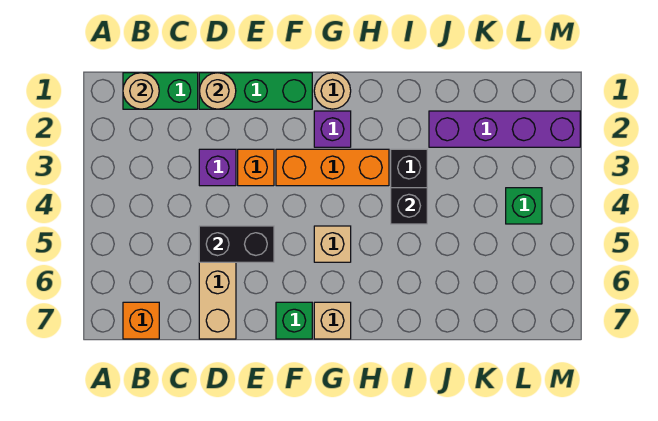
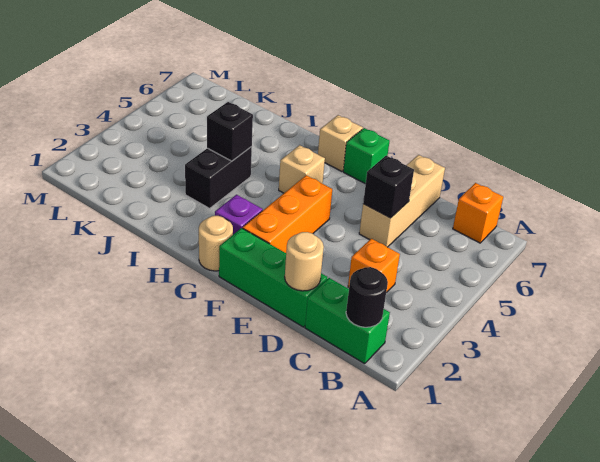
tan 1x1 round brick [123,73,159,109] -> black 1x1 round brick [346,267,388,327]
purple 1x1 brick [199,149,236,186] -> none
black 1x2 brick [199,226,274,262] -> black 1x1 brick [363,156,414,218]
orange 1x1 brick [238,149,274,186] -> orange 1x1 brick moved to [348,239,400,293]
orange 1x3 brick [276,149,389,186] -> orange 1x3 brick turned to [243,175,332,253]
purple 1x4 brick [429,111,580,147] -> none
green 1x1 brick [506,188,542,224] -> none

